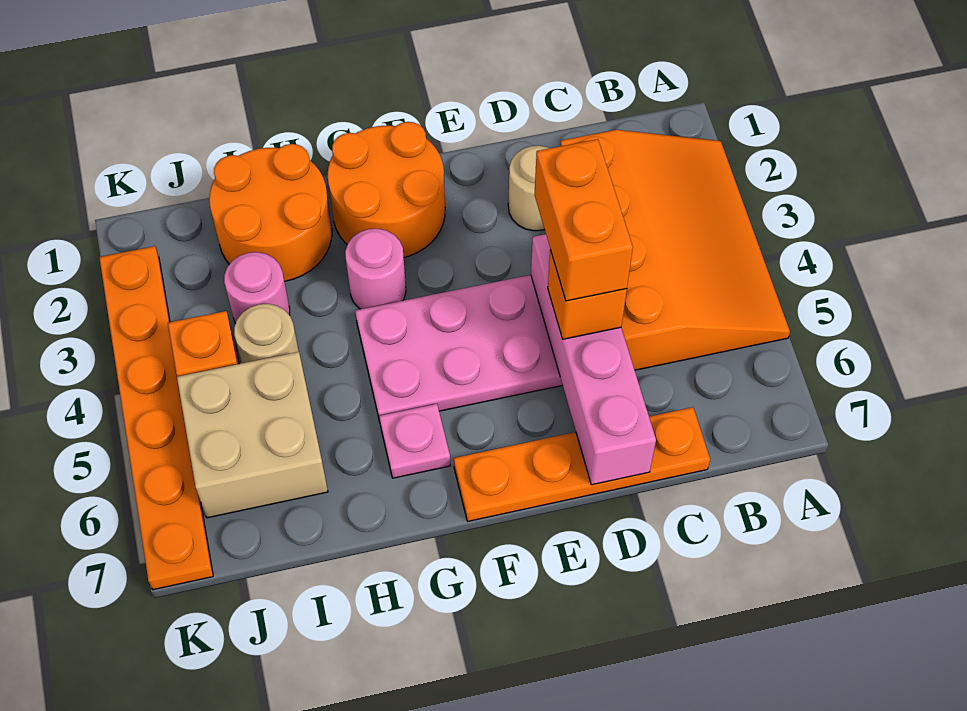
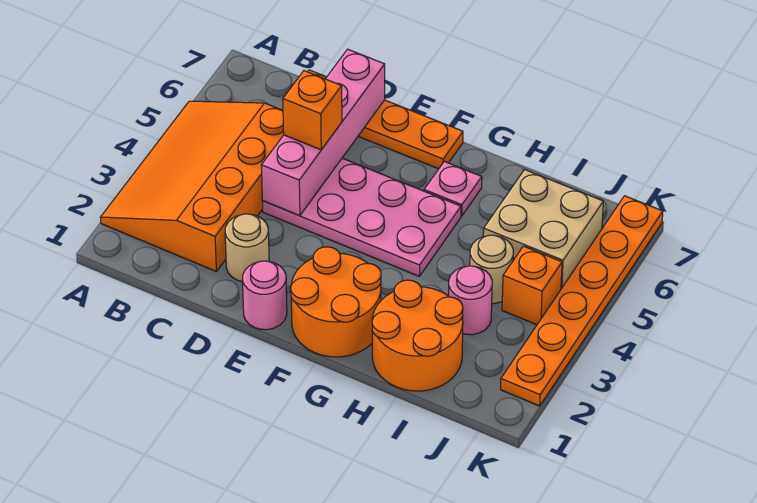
orange 1x2 brick [535,139,633,301] -> none
pink 1x1 round brick [345,229,406,309] -> pink 1x1 round brick moved to [243,261,287,330]

